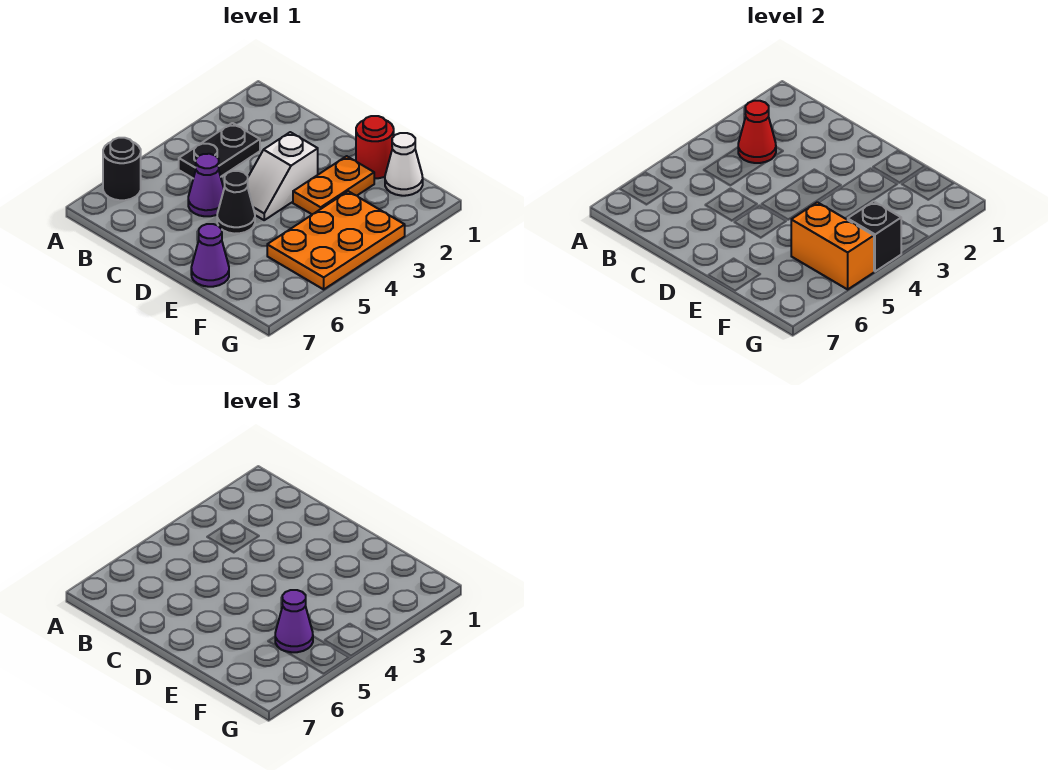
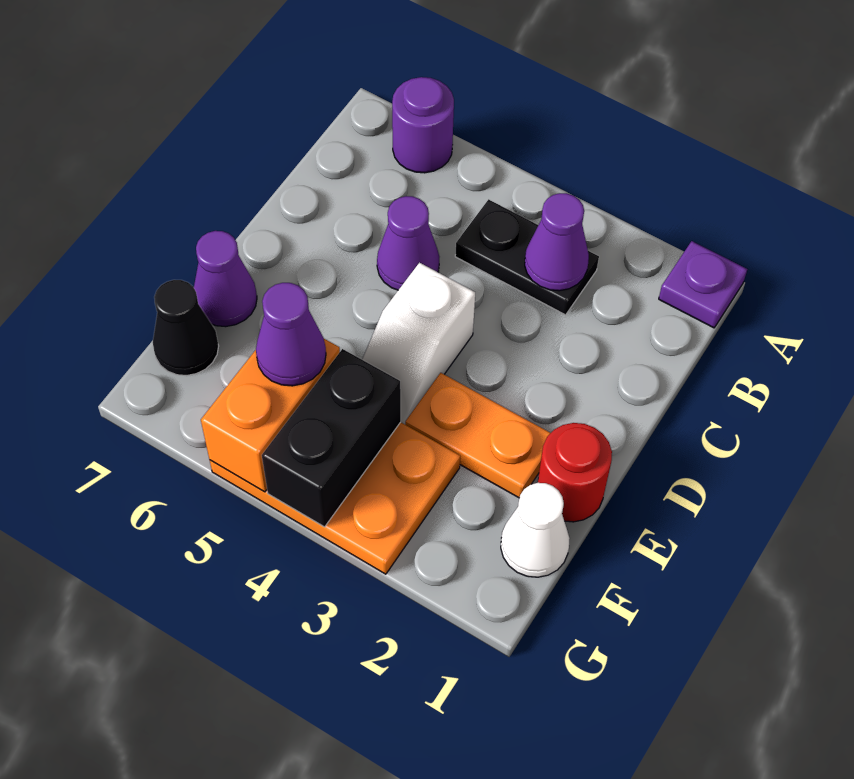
none -> purple 1x1 plate [659,241,747,328]
black 1x1 round brick [103,138,141,200] -> purple 1x1 round brick [392,77,454,173]
red 1x1 cone [738,101,776,163] -> purple 1x1 cone [525,193,589,291]
white 1x2 slope [248,132,318,220] -> white 1x2 slope turned to [362,263,475,424]
black 1x1 cone [217,171,255,234] -> black 1x1 cone moved to [153,280,219,376]
black 1x1 brick [848,201,901,271] -> black 1x2 brick [262,349,401,527]

